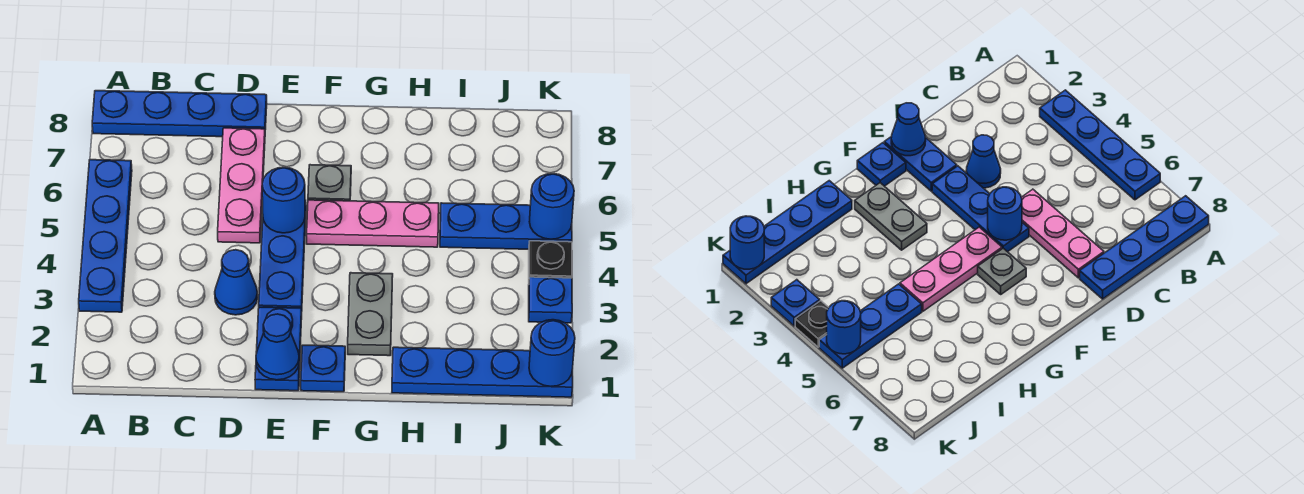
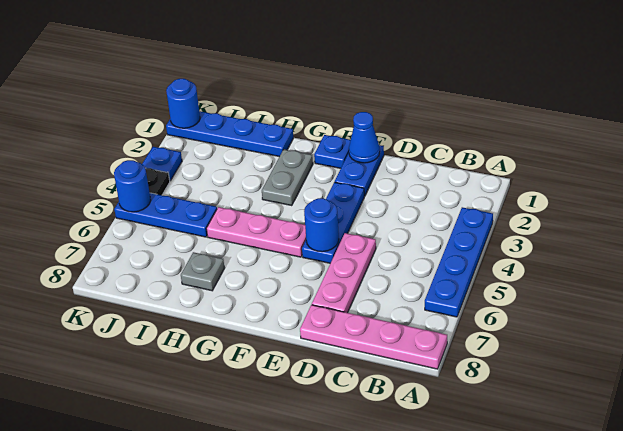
blue 1x4 plate [92,91,267,137] -> pink 1x4 plate [300,305,447,369]
blue 1x1 cone [215,250,258,315] -> none
grey 1x1 plate [308,165,351,201] -> grey 1x1 plate moved to [181,252,224,291]

